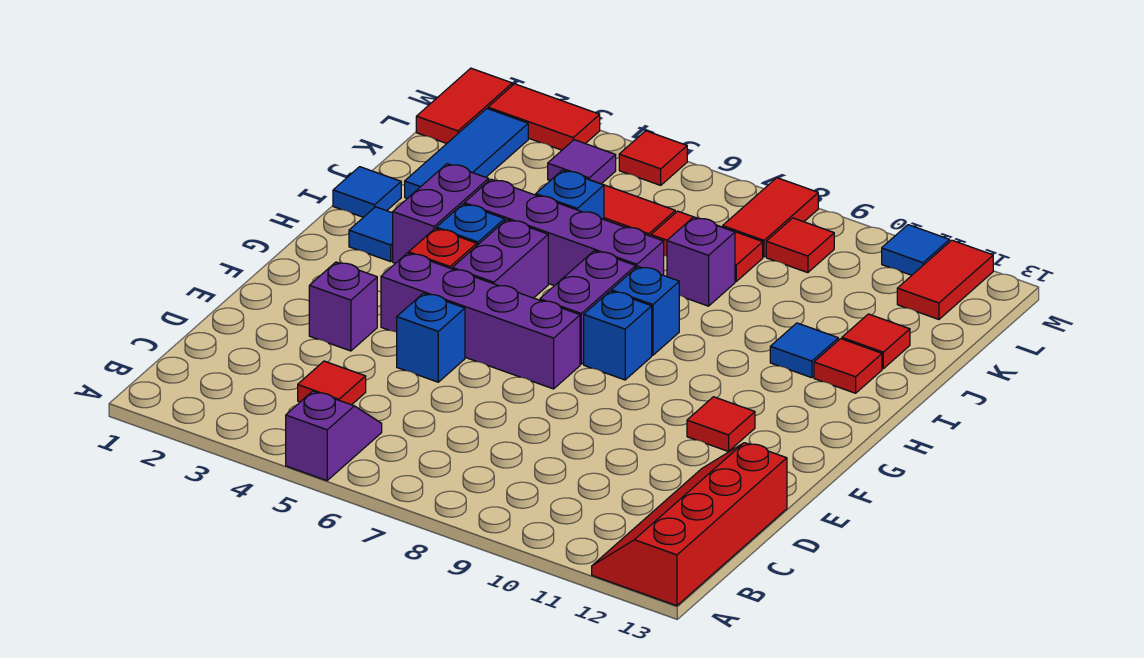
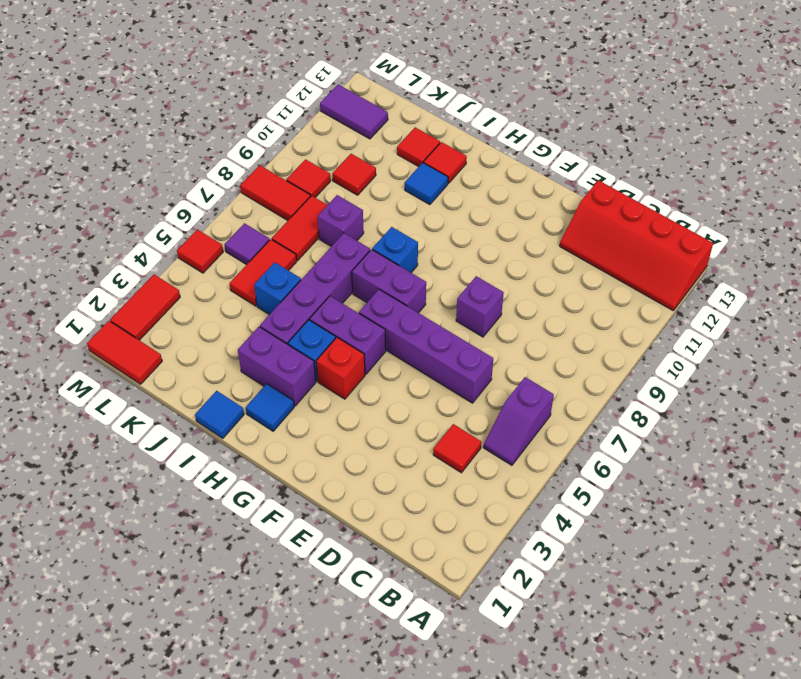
purple 1x2 slope [286,391,382,481] -> purple 1x2 slope turned to [483,377,554,465]
purple 1x1 brick [309,262,377,351] -> purple 1x1 brick moved to [456,276,504,337]
blue 1x1 brick [397,293,465,382] -> none
purple 1x4 brick [381,253,580,389] -> purple 1x4 brick turned to [359,290,493,403]
red 1x1 tile [687,397,755,451] -> red 1x1 tile moved to [332,154,376,195]
blue 1x1 brick [584,291,652,380] -> none
blue 1x3 tile [405,109,528,198] -> none
purple 1x1 tile [548,140,616,184] -> purple 1x1 tile moved to [224,223,270,265]
red 1x2 tile [897,240,993,319] -> purple 1x2 tile [320,85,388,139]
blue 1x1 tile [882,225,950,275] -> none

